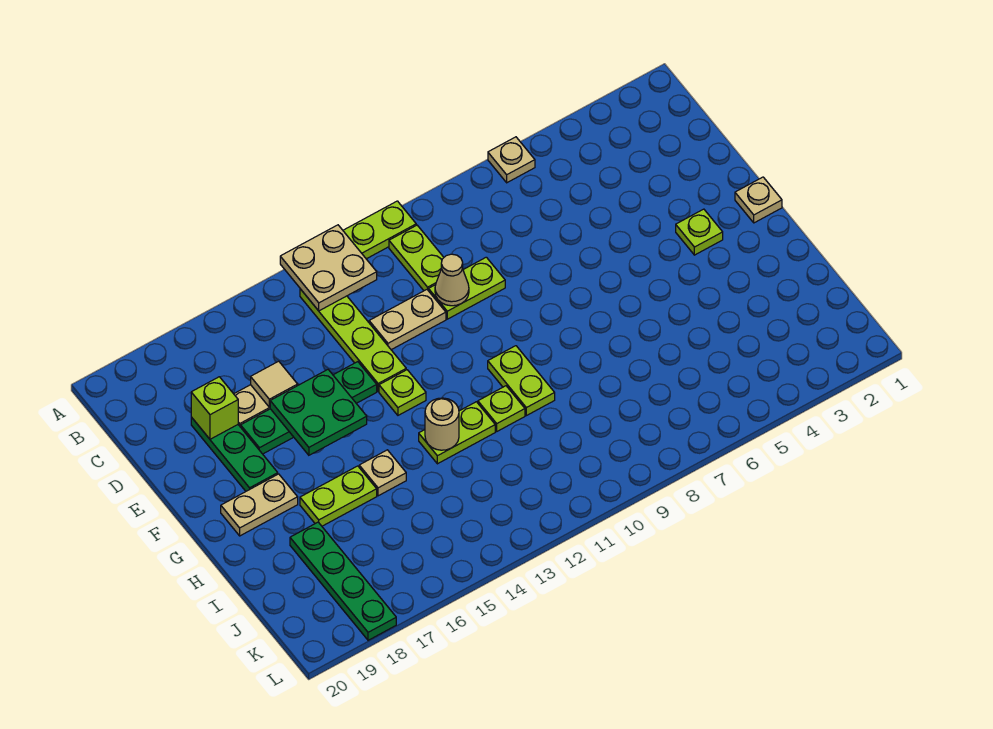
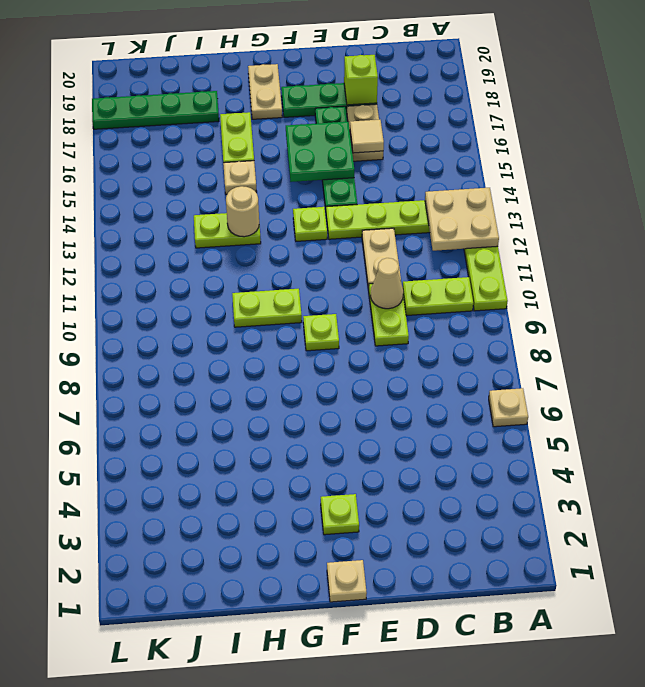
lime 1x1 plate [478,386,525,431] -> lime 1x1 plate moved to [303,314,339,351]
lime 1x2 plate [419,402,495,464] -> lime 1x2 plate turned to [194,213,261,248]

